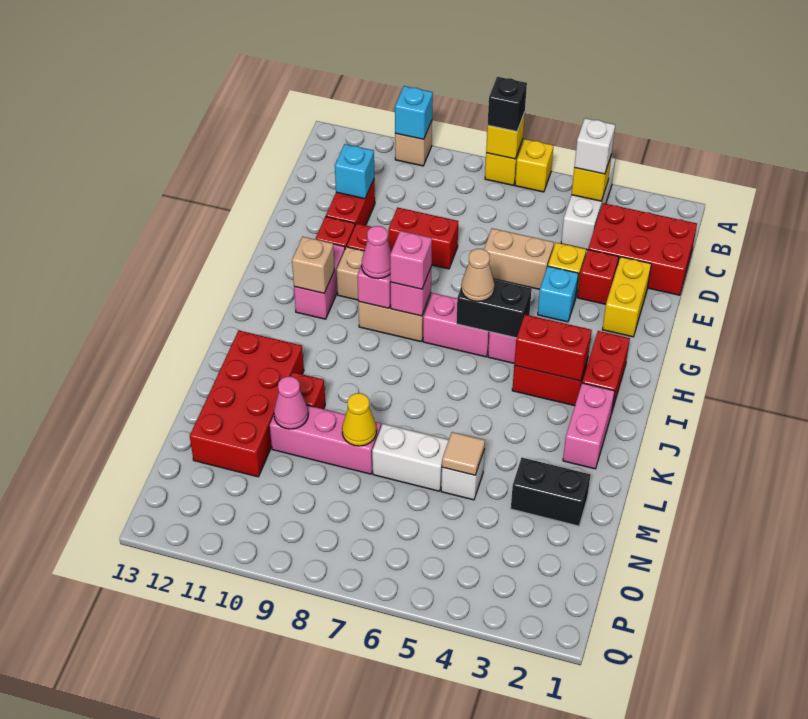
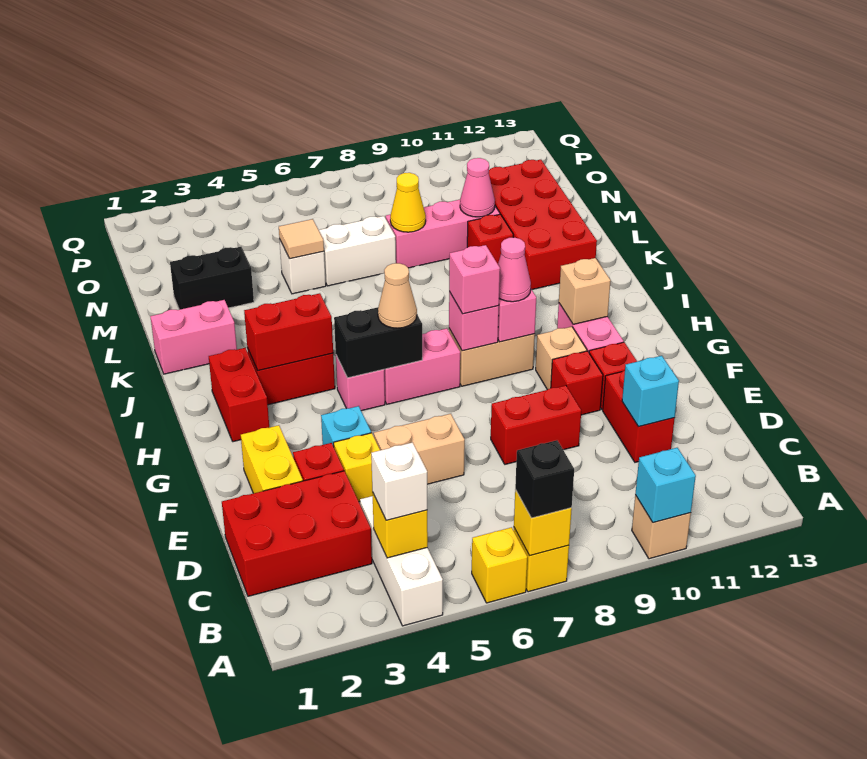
pink 1x2 brick [563,383,615,469] -> pink 1x2 brick turned to [150,300,237,374]

